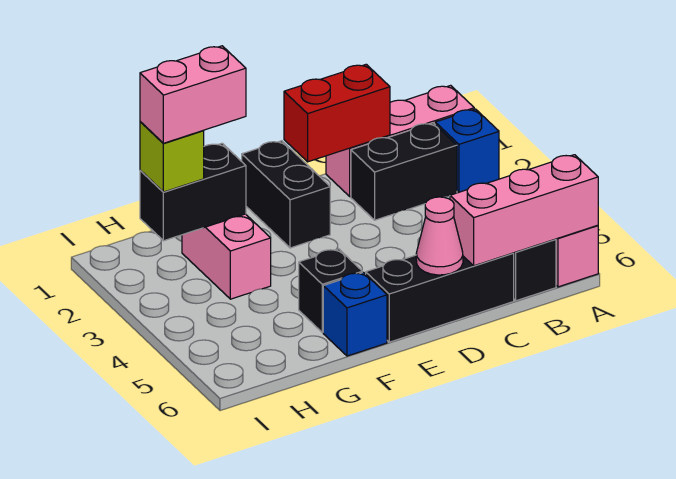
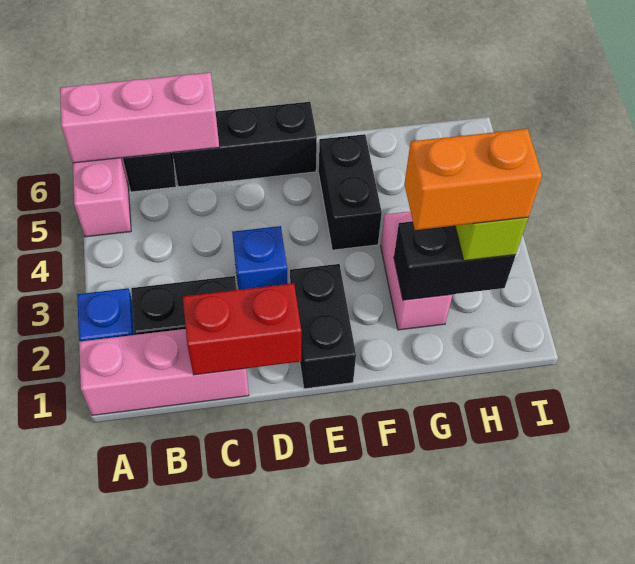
pink 1x1 cone [416,197,463,275] -> none
black 1x1 brick [299,249,362,332] -> black 1x2 brick [319,134,382,250]
blue 1x1 brick [323,272,387,356] -> blue 1x1 brick moved to [232,226,288,290]
pink 1x2 brick [140,46,246,143] -> orange 1x2 brick [404,129,542,230]

